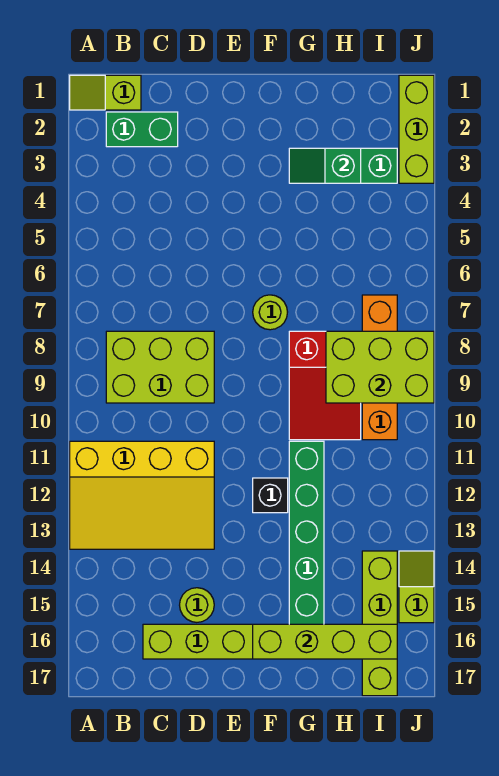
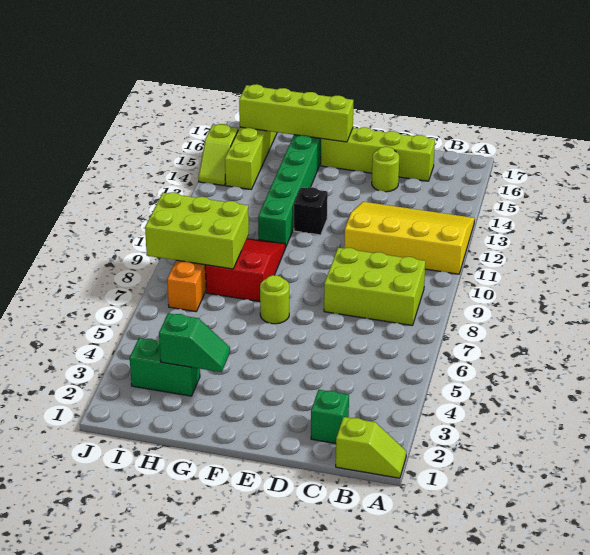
green 1x2 brick [106,112,178,147] -> green 1x1 brick [311,390,349,443]
lime 1x3 brick [399,75,434,183] -> none

